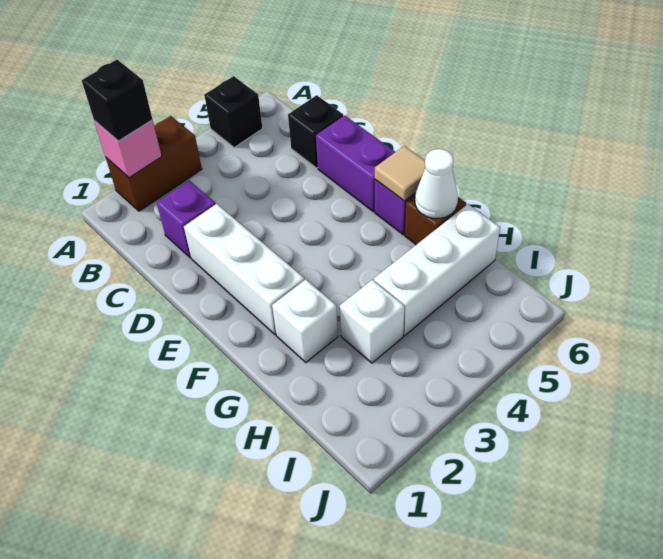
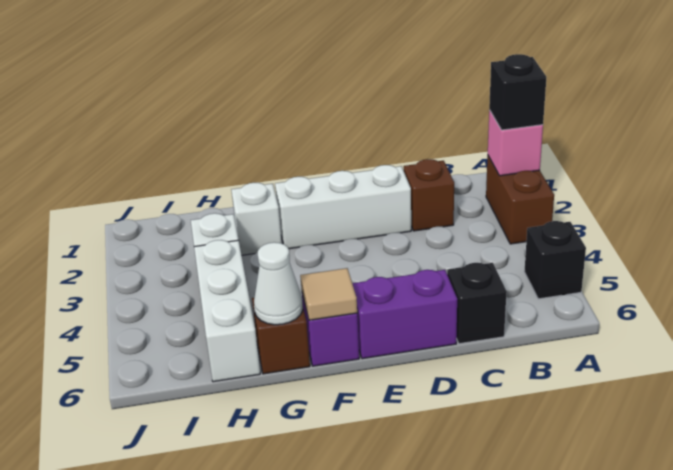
purple 1x1 brick [157,180,216,258] -> brown 1x1 brick [404,159,454,231]

